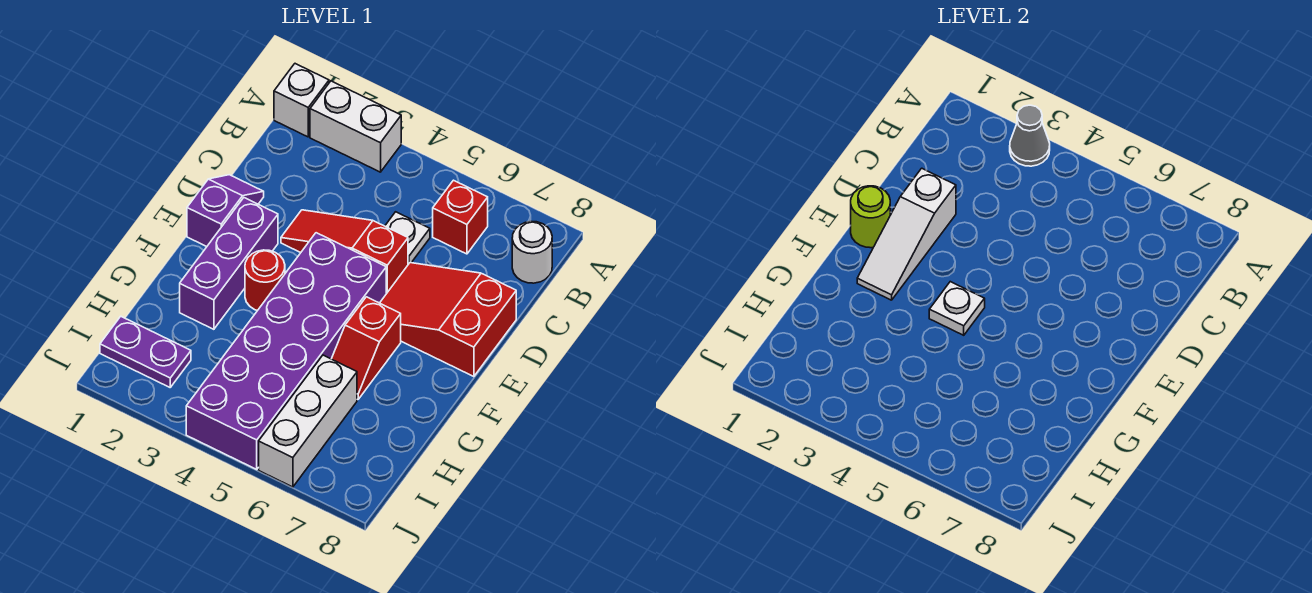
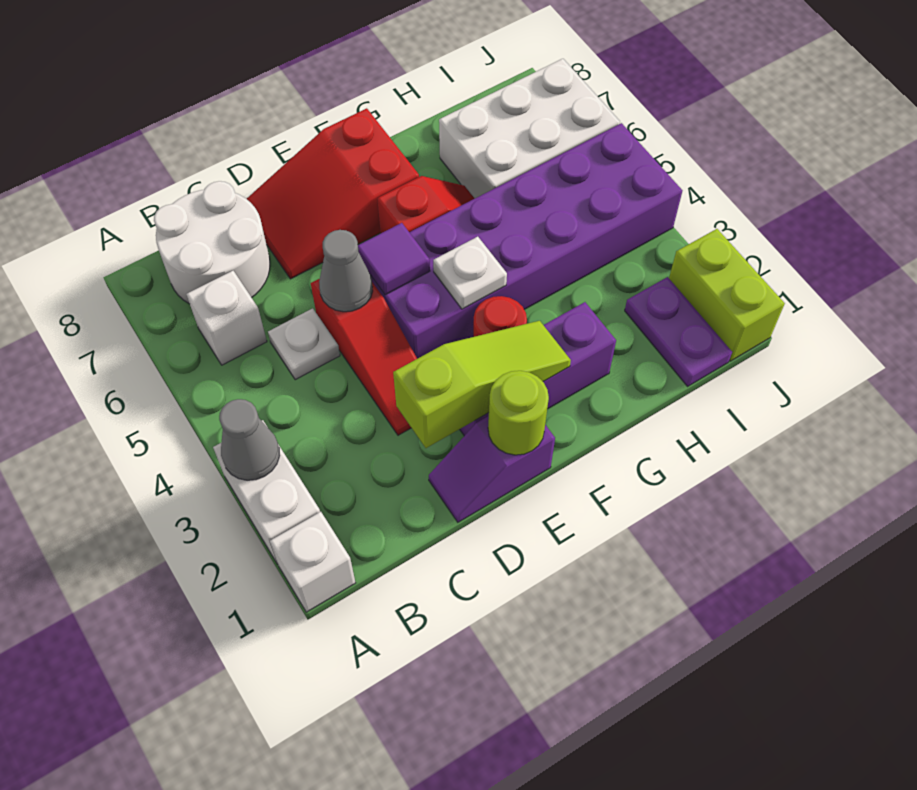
red 1x1 brick [433,180,488,254] -> white 1x1 brick [187,271,267,365]
white 1x1 round brick [512,221,552,283] -> white 2x2 round brick [154,181,270,304]
white 1x3 slope [857,168,956,300] -> lime 1x3 slope [393,321,571,448]
none -> grey 1x1 cone [319,230,373,312]
red 2x3 slope [380,263,516,377] -> red 2x3 slope turned to [247,108,419,279]
none -> purple 1x1 tile [358,223,430,295]
white 1x3 brick [259,355,357,487] -> white 2x3 brick [439,59,620,198]
none -> lime 1x2 brick [669,229,785,361]

